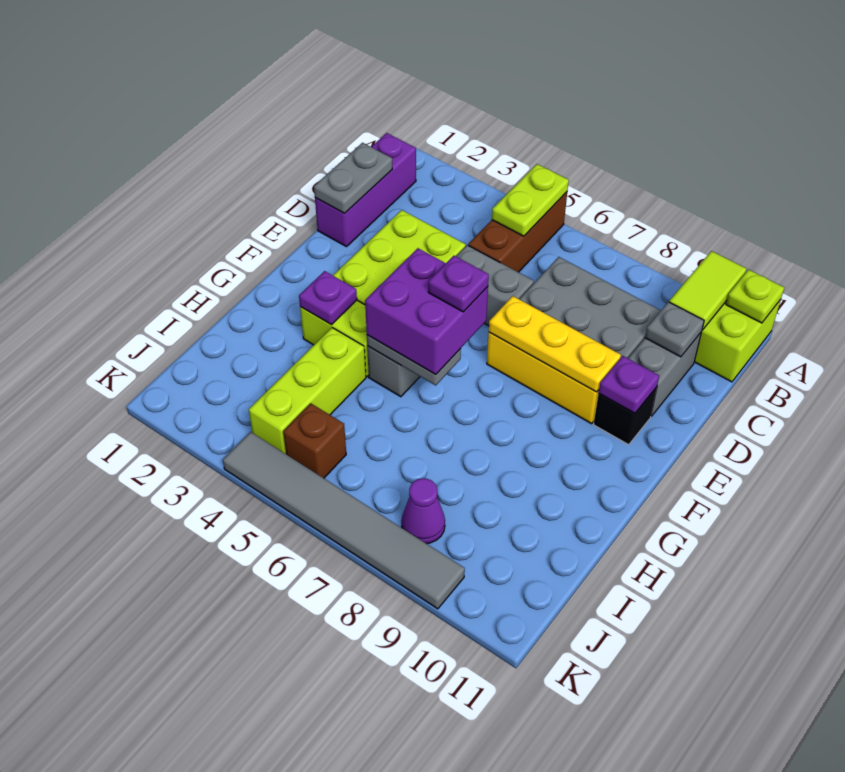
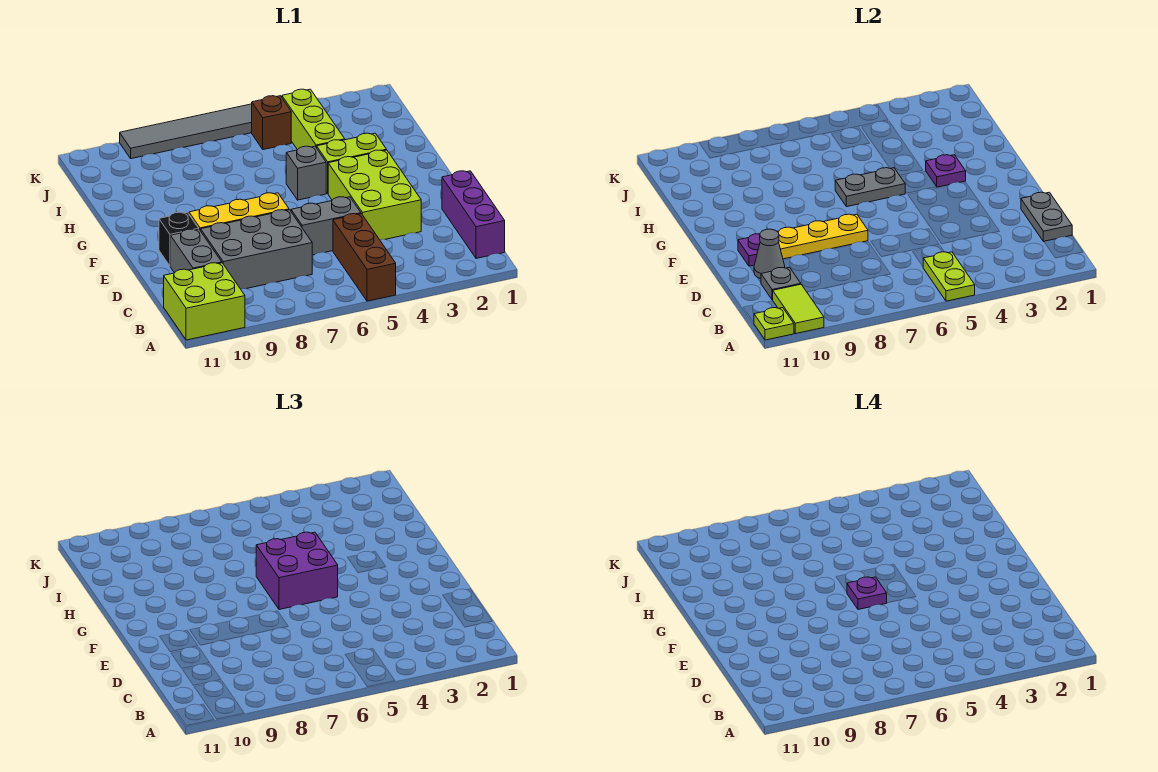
none -> grey 1x1 cone [754,229,785,279]
purple 1x1 cone [401,478,445,544] -> none

